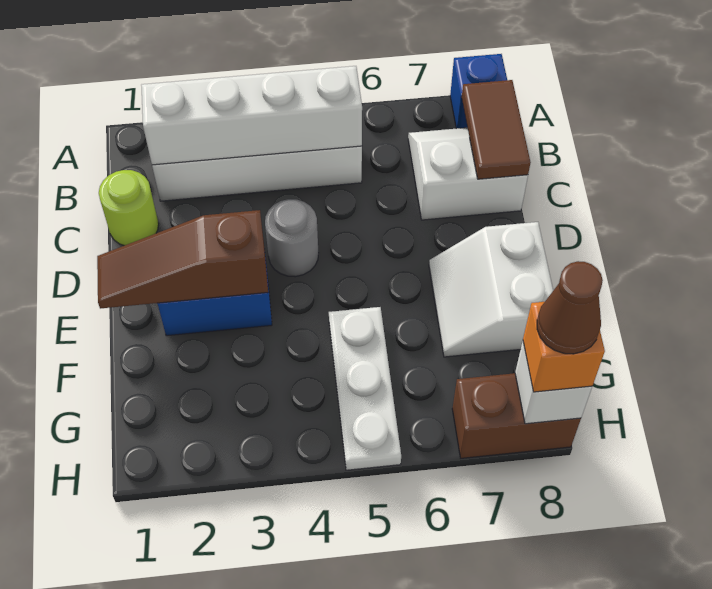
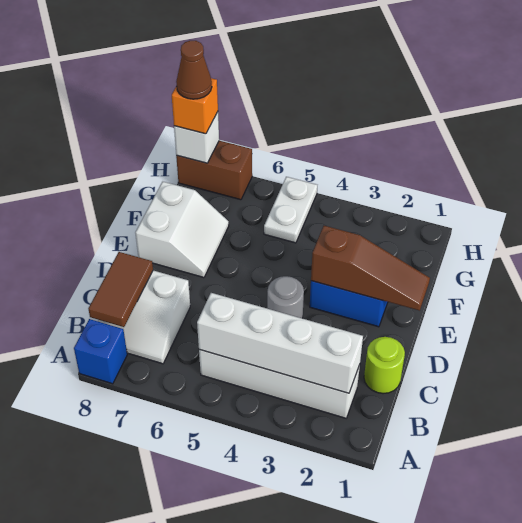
white 1x3 plate [329,307,401,470] -> white 1x2 plate [264,177,317,243]

